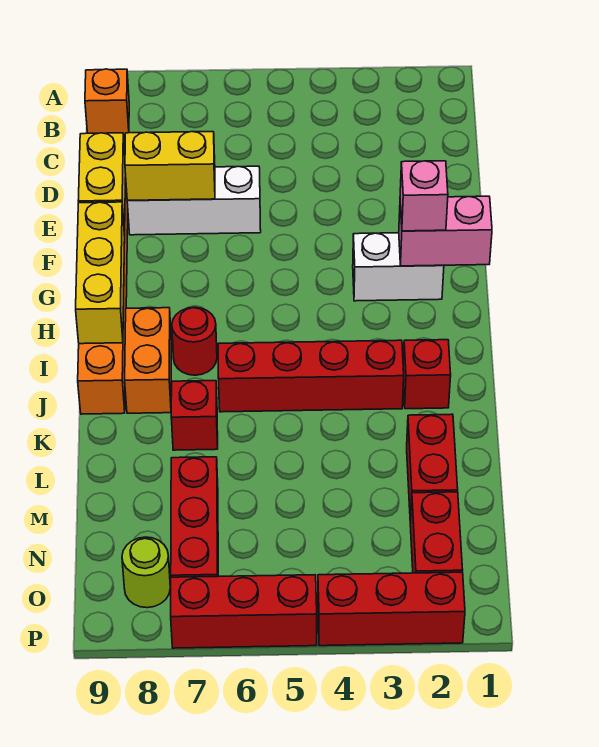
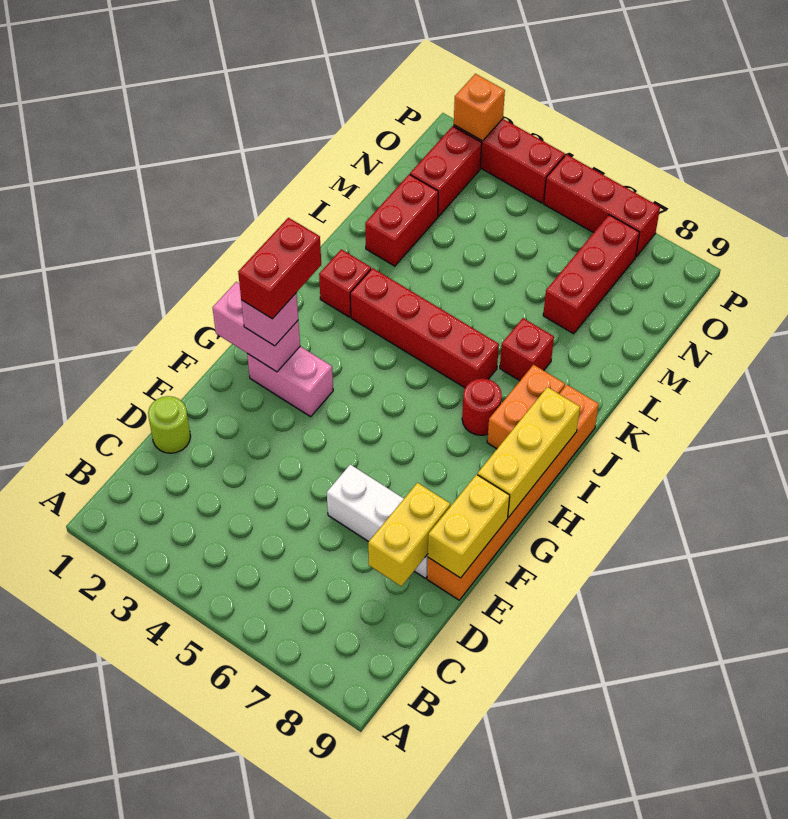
orange 1x1 brick [85,69,129,135] -> orange 1x1 brick moved to [454,74,505,141]
yellow 1x2 brick [125,132,215,200] -> yellow 1x2 brick turned to [368,483,450,586]
white 1x2 brick [353,233,444,301] -> pink 1x2 brick [247,346,333,417]
none -> red 1x2 brick [238,218,321,319]
lime 1x1 round brick [122,537,170,608] -> lime 1x1 round brick moved to [148,396,191,453]

